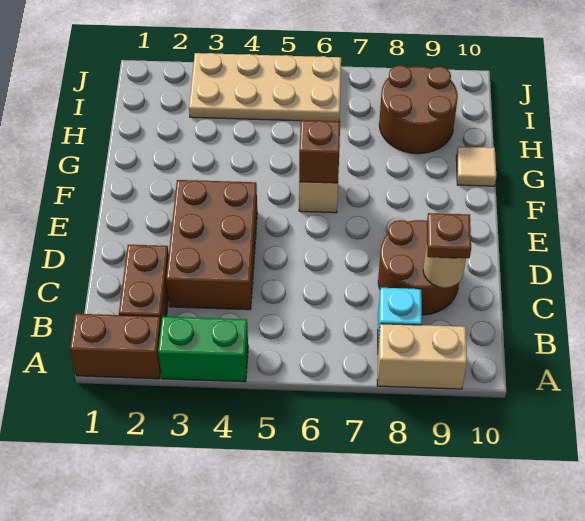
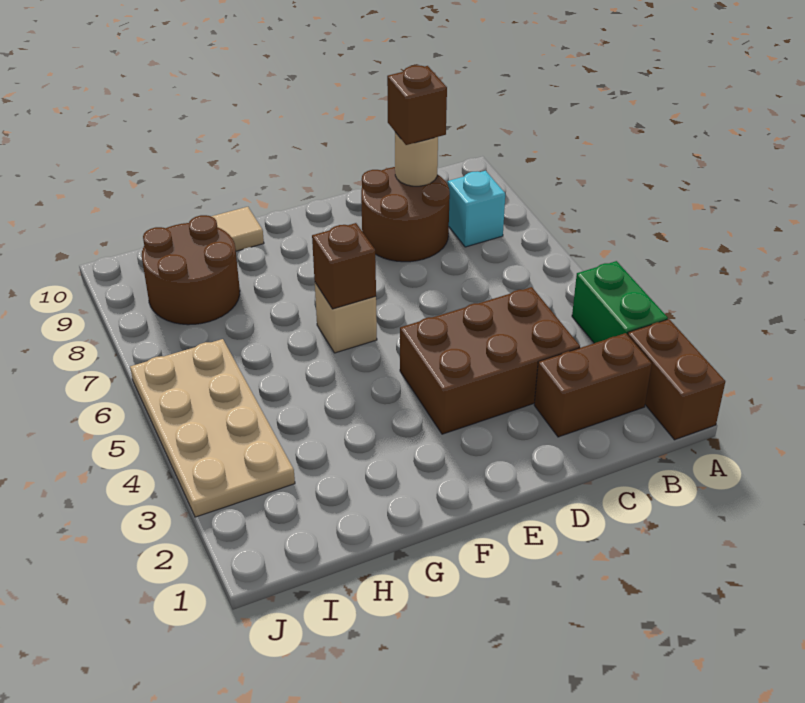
tan 1x2 brick [377,324,467,389] -> none
brown 1x1 plate [427,213,471,258] -> brown 1x1 brick [387,65,447,145]

